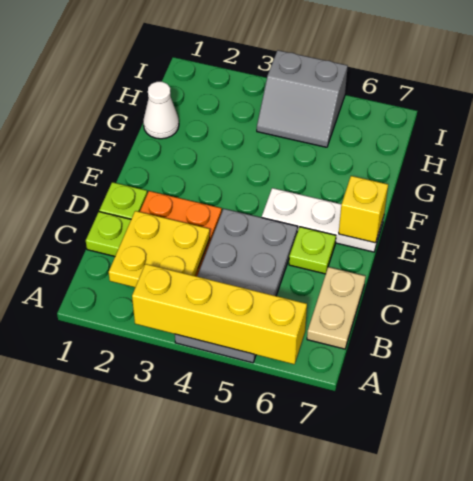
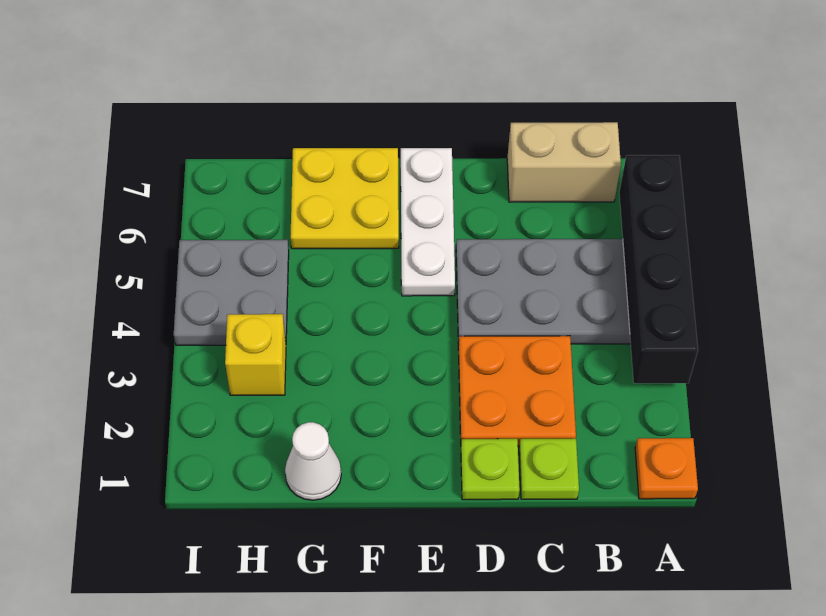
none -> orange 1x1 plate [635,438,698,499]
yellow 1x4 brick [132,264,307,364] -> black 1x4 brick [619,155,698,383]
yellow 2x2 plate [109,211,210,287] -> yellow 2x2 plate moved to [291,148,399,249]
tan 1x2 plate [307,267,366,349] -> tan 1x2 brick [507,122,621,202]
lime 1x1 plate [289,227,336,274] -> none
yellow 1x1 brick [339,176,388,243] -> yellow 1x1 brick moved to [225,314,286,395]
grey 2x2 slope [257,50,348,147] -> grey 2x2 plate [174,240,289,345]

